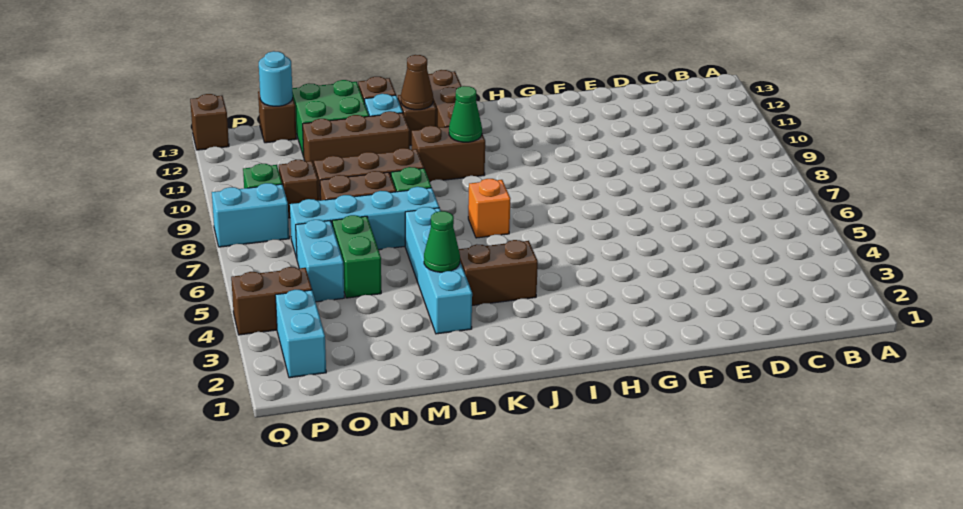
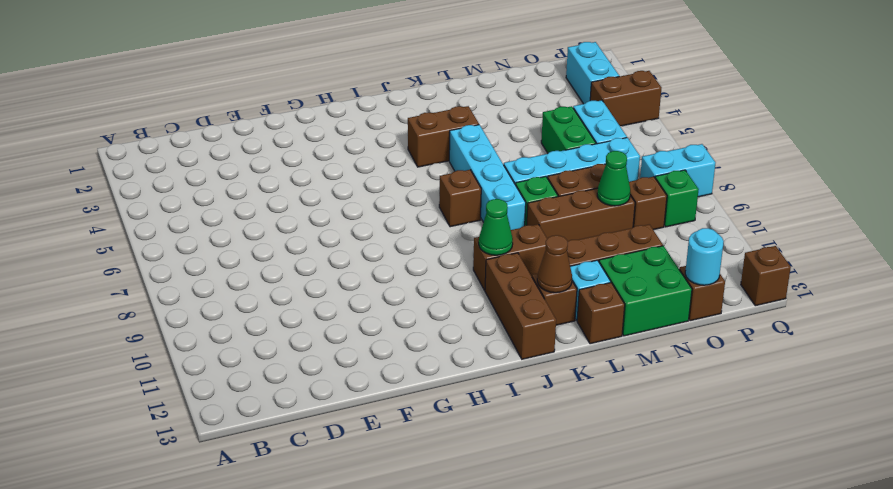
orange 1x1 brick [468,179,510,238] -> brown 1x1 brick [439,170,481,227]
cyan 1x4 brick [405,207,472,334] -> cyan 1x4 brick moved to [449,125,526,230]
green 1x1 cone [424,211,460,272] -> green 1x1 cone moved to [597,151,630,206]

